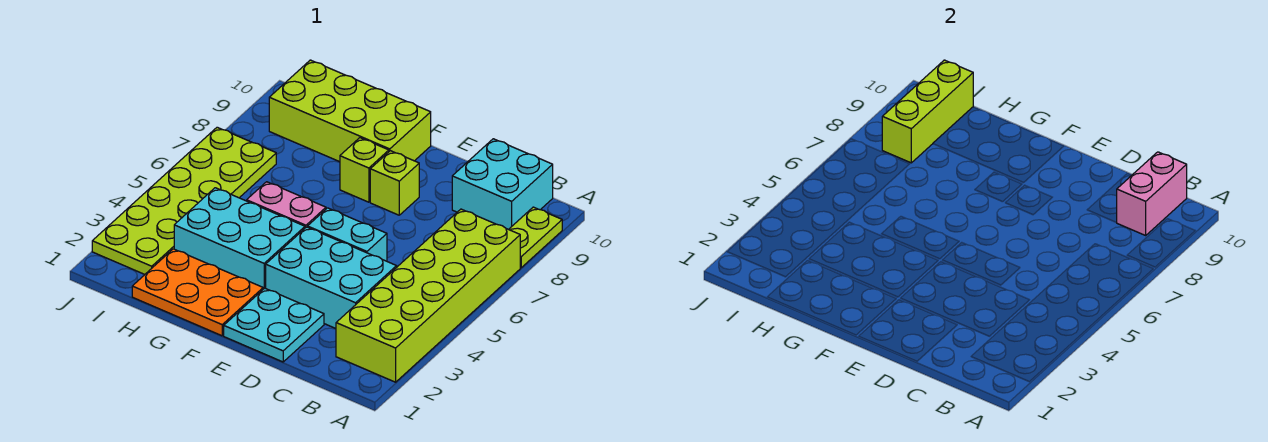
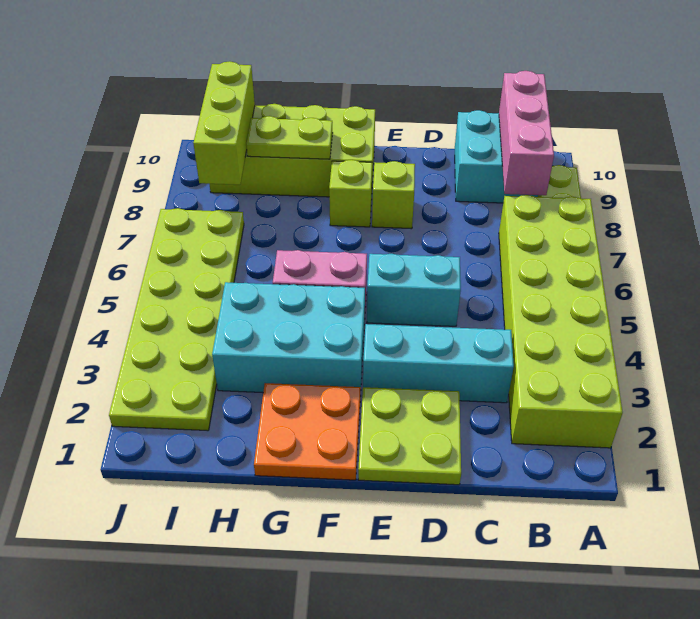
pink 1x2 brick [1116,152,1187,235] -> pink 1x3 brick [499,71,554,195]
cyan 2x3 brick [266,227,397,328] -> cyan 1x3 brick [363,324,514,403]
cyan 2x2 plate [224,288,324,362] -> lime 2x2 plate [358,387,461,485]
orange 2x3 plate [132,249,263,336] -> orange 2x2 plate [254,383,361,480]
none -> lime 1x2 plate [246,116,333,159]

